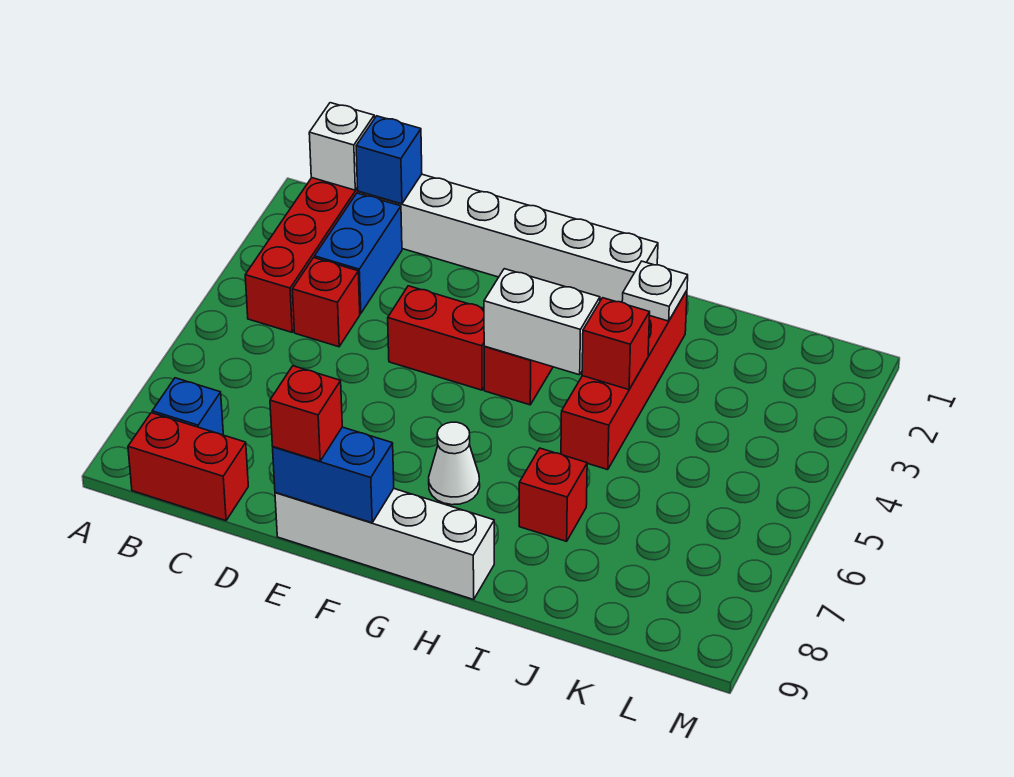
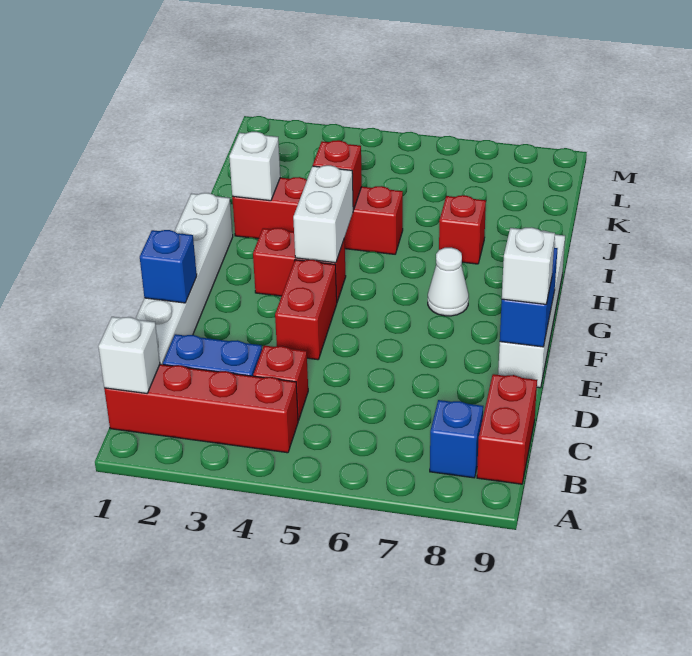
blue 1x1 brick [356,116,422,204] -> blue 1x1 brick moved to [140,230,197,303]
red 1x1 brick [270,366,342,461] -> white 1x1 brick [502,227,555,304]
white 1x1 plate [622,261,688,321] -> white 1x1 brick [229,132,280,201]

